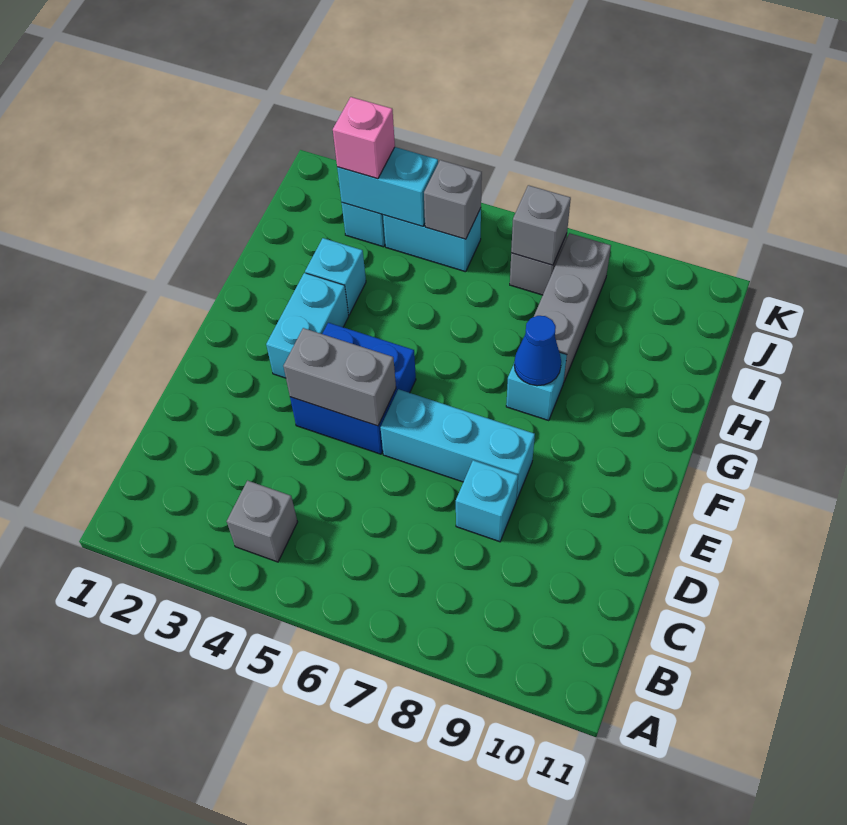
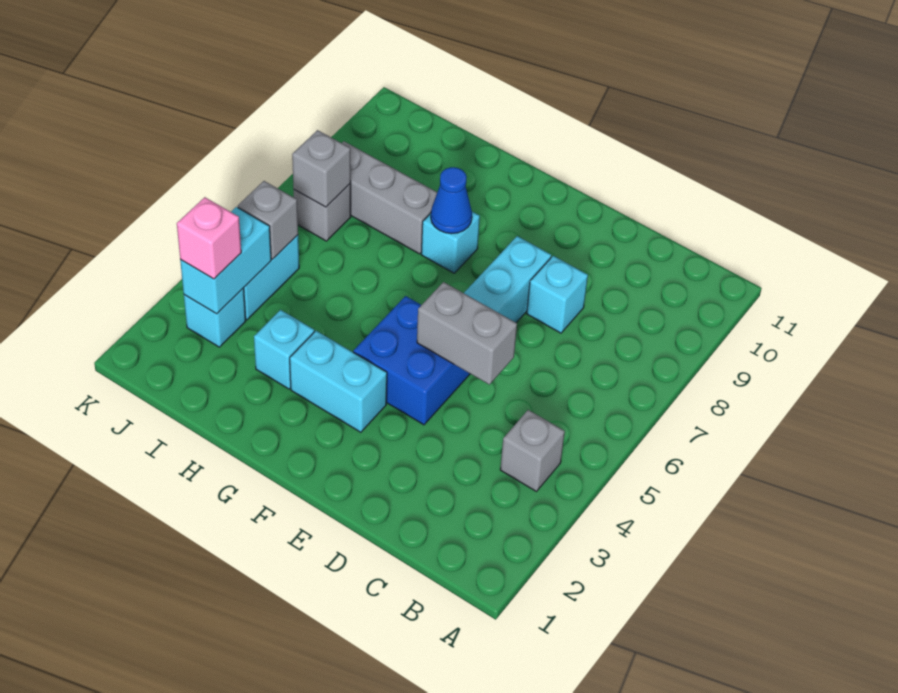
grey 1x2 brick [283,328,396,426] -> grey 1x2 brick turned to [417,282,517,385]

